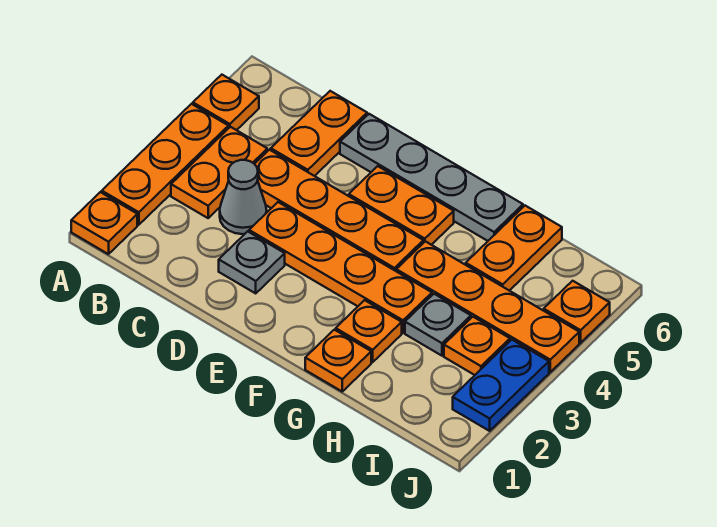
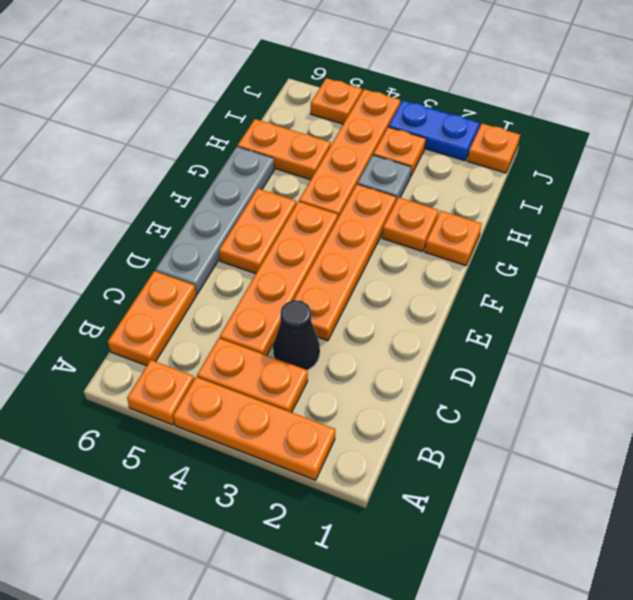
orange 1x1 plate [71,192,137,254] -> orange 1x1 plate moved to [467,124,520,173]
grey 1x1 cone [220,160,267,234] -> black 1x1 cone [273,300,320,370]
orange 1x2 plate [271,91,367,176] -> orange 1x2 plate turned to [108,271,196,366]
grey 1x1 plate [219,231,285,293] -> none

